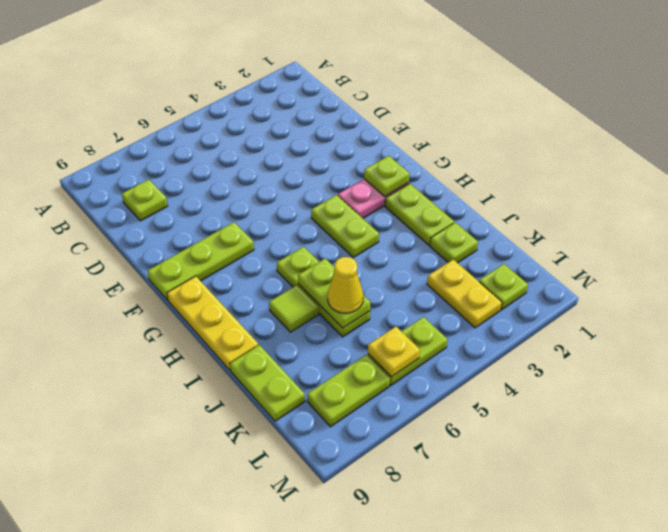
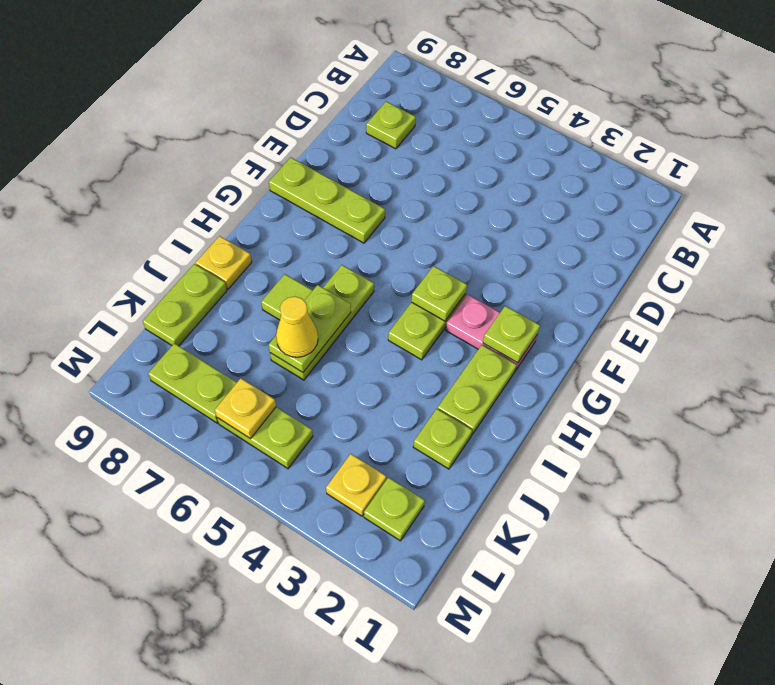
none -> lime 1x1 plate [412,266,467,321]
yellow 1x3 plate [167,276,258,370] -> yellow 1x1 plate [196,236,252,289]
yellow 1x2 plate [427,259,502,328] -> yellow 1x1 plate [326,454,386,516]

